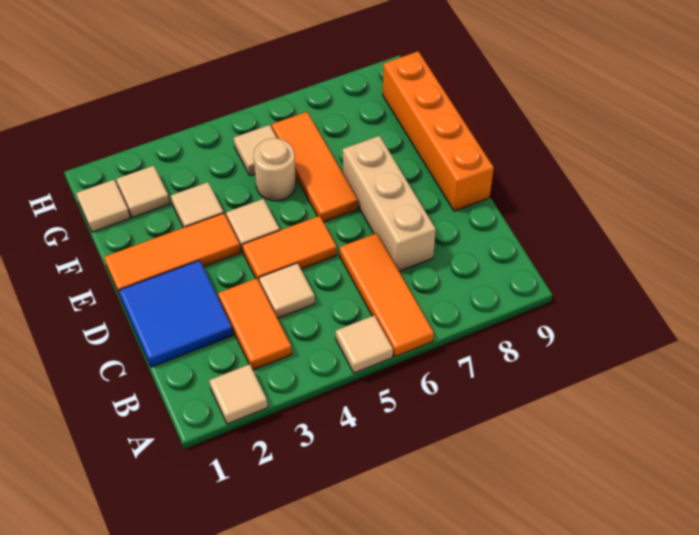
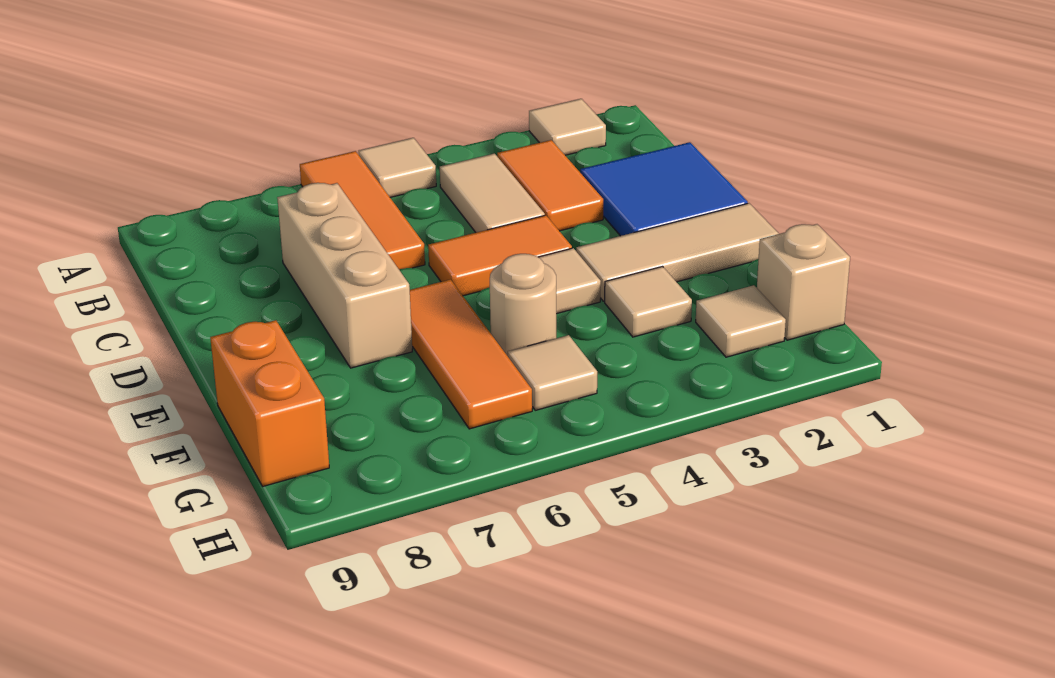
tan 1x1 tile [259,263,315,318] -> tan 1x2 tile [440,154,545,232]
orange 1x4 brick [383,51,494,211] -> orange 1x2 brick [210,320,329,486]
orange 1x3 tile [104,213,241,296] -> tan 1x3 tile [576,203,779,301]
tan 1x1 tile [76,180,130,232] -> tan 1x1 brick [757,224,850,340]

